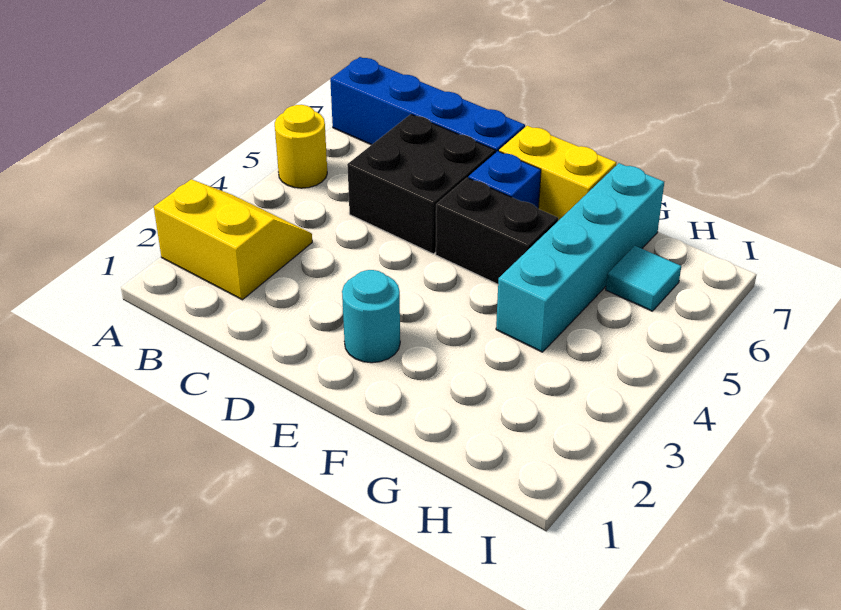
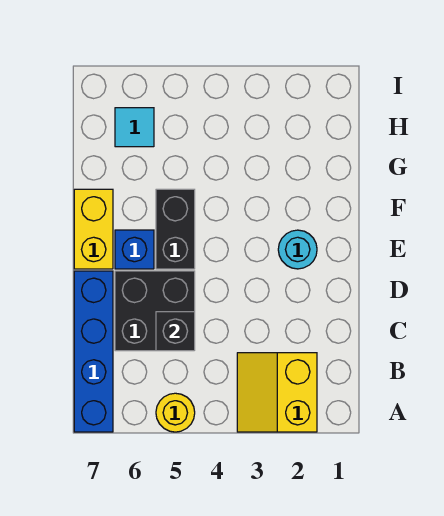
none -> black 1x1 brick [156,312,195,351]
cyan 1x4 brick [496,163,664,352] -> none

